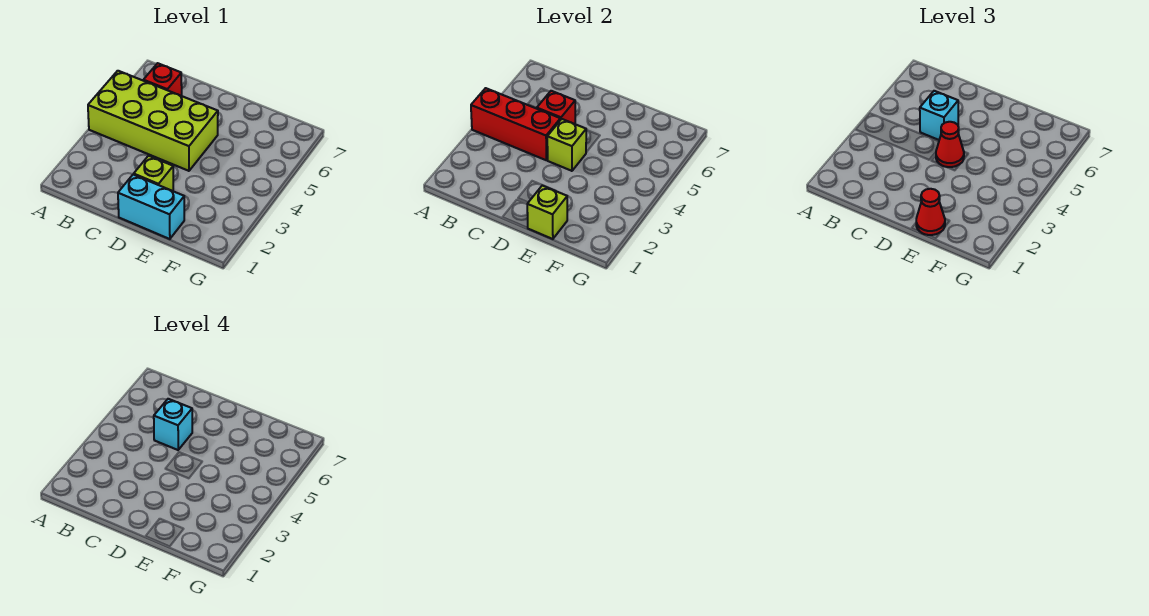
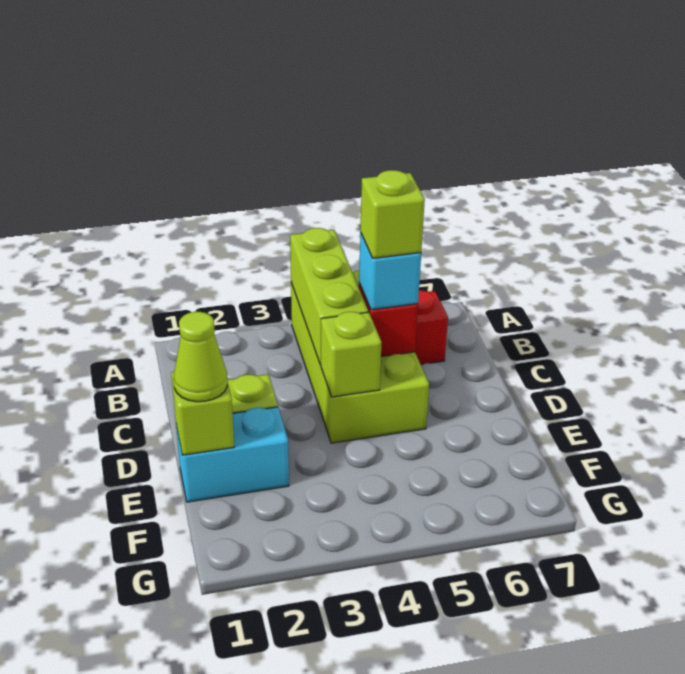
red 1x3 brick [471,88,560,160] -> lime 1x3 brick [290,228,368,365]
cyan 1x1 brick [154,399,192,450] -> lime 1x1 brick [360,170,425,258]
cyan 1x2 brick [118,175,184,239] -> cyan 1x2 brick turned to [176,407,289,502]
red 1x1 cone [936,122,964,167] -> none
red 1x1 cone [916,189,945,235] -> lime 1x1 cone [174,312,227,402]

